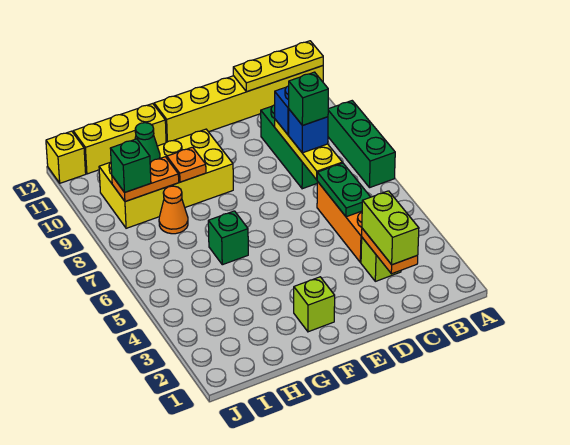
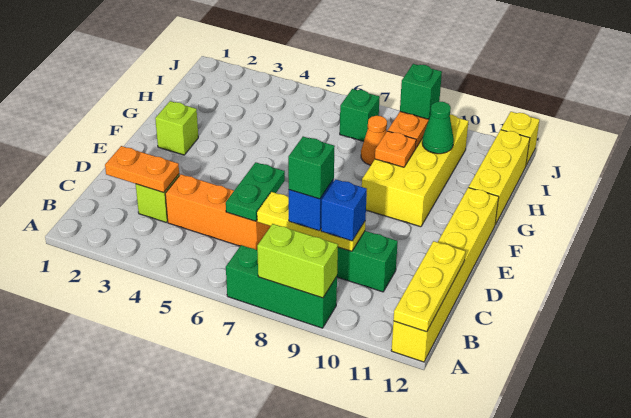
lime 1x2 brick [362,191,419,265] -> lime 1x2 brick moved to [257,224,338,298]
green 1x2 plate [317,163,370,217] -> green 1x2 plate turned to [226,162,285,221]
green 1x1 brick [208,211,248,265] -> green 1x1 brick moved to [340,89,380,141]

